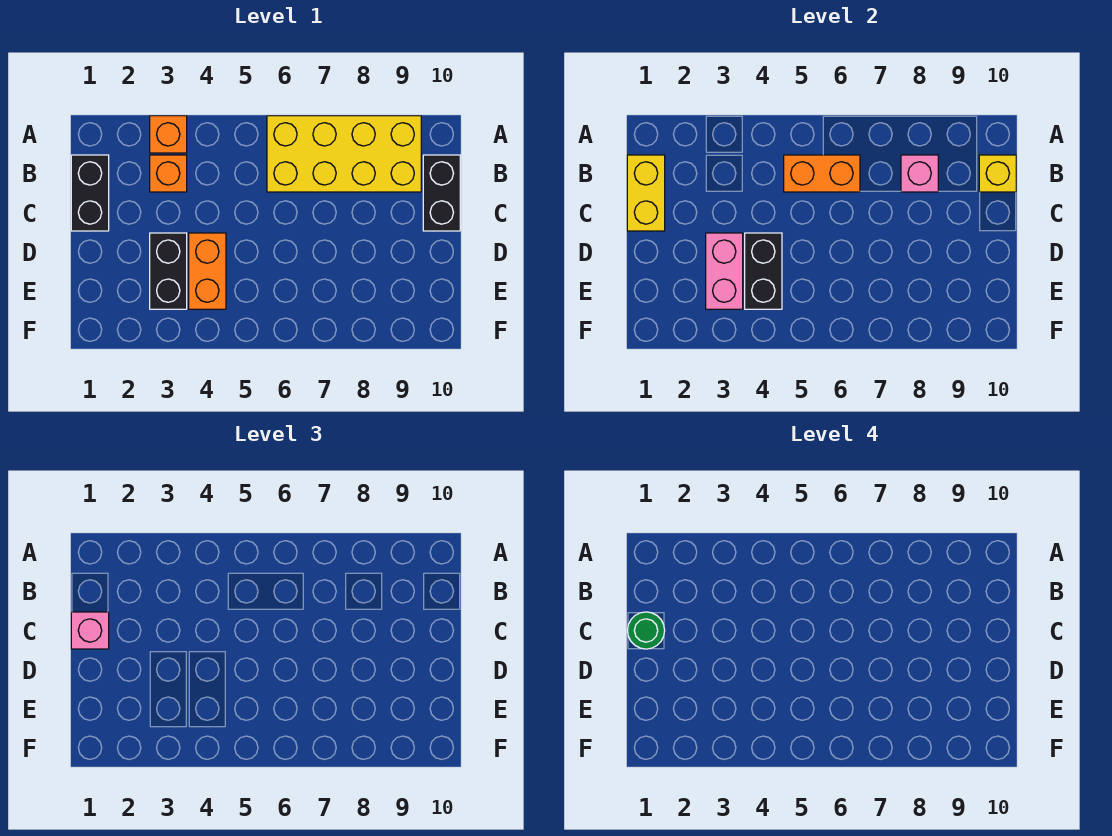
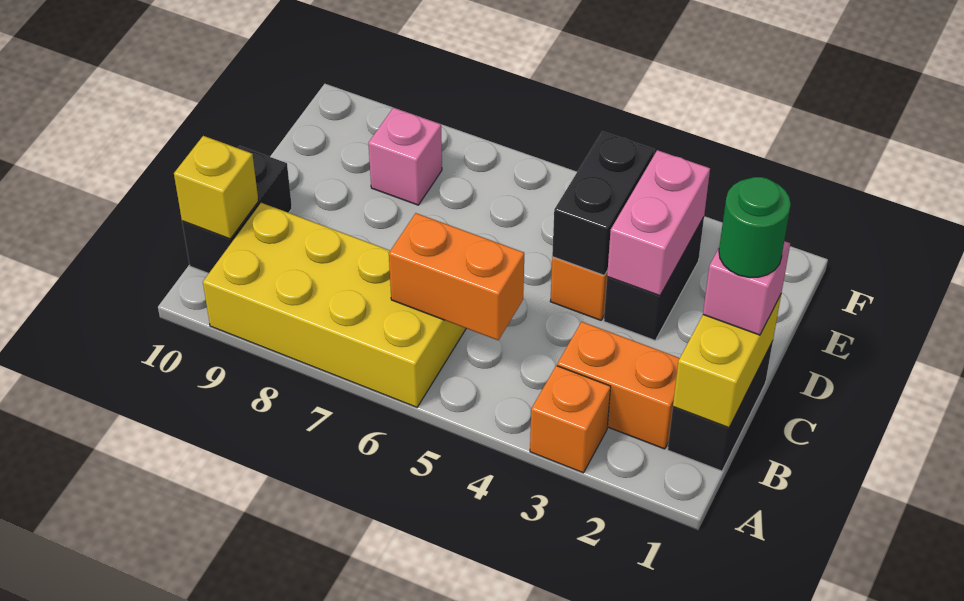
orange 1x1 brick [150,155,187,192] -> orange 1x2 brick [557,322,680,449]
pink 1x1 brick [901,155,938,192] -> pink 1x1 brick moved to [368,108,442,205]

